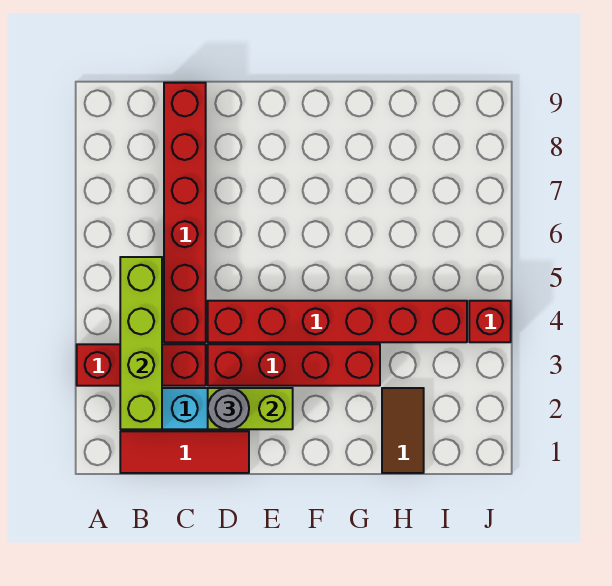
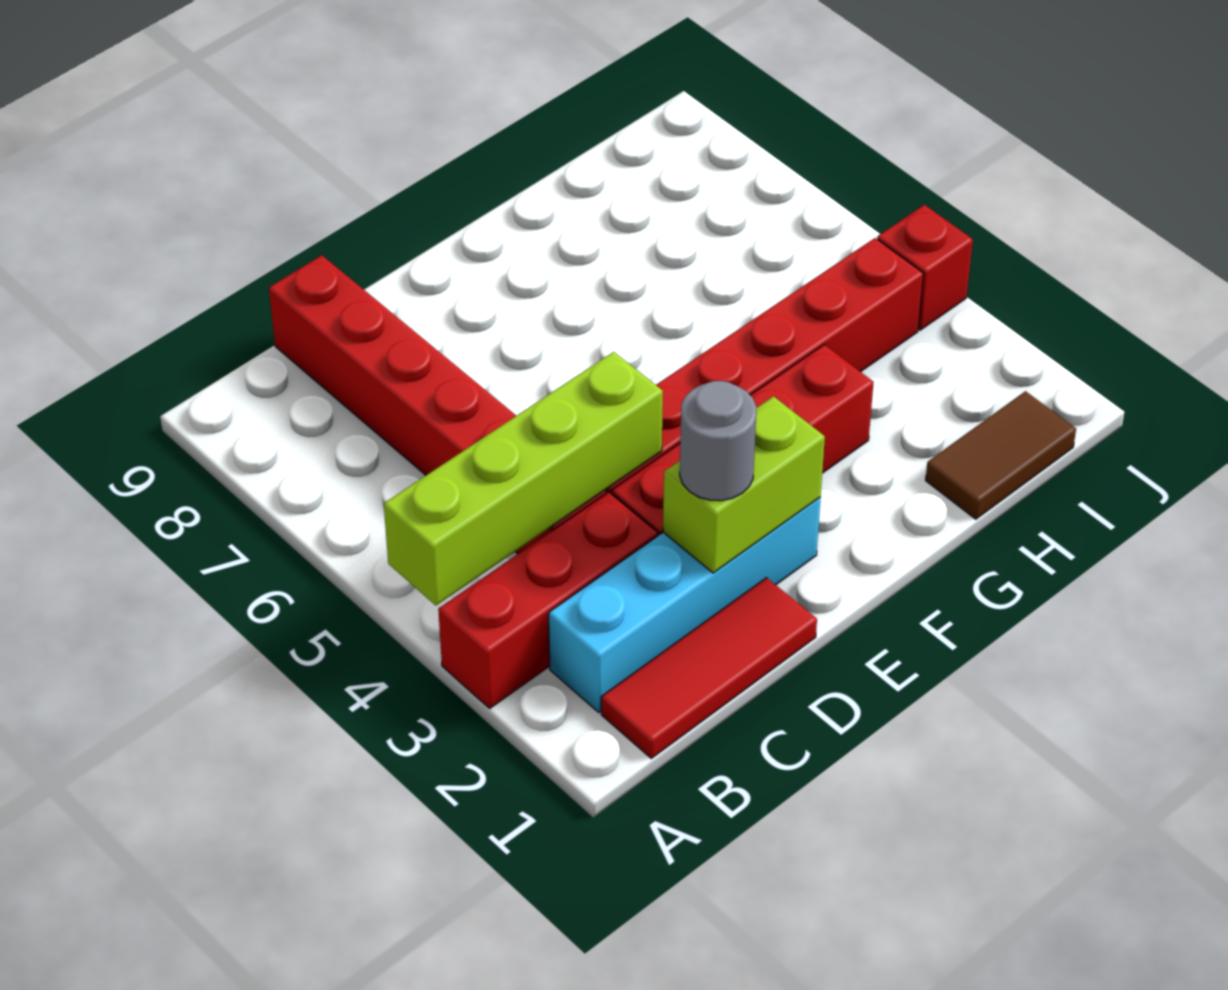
lime 1x4 brick [120,257,162,429] -> lime 1x4 brick turned to [384,352,663,605]
brown 1x2 tile [382,388,424,473] -> brown 1x2 tile turned to [925,391,1076,519]

